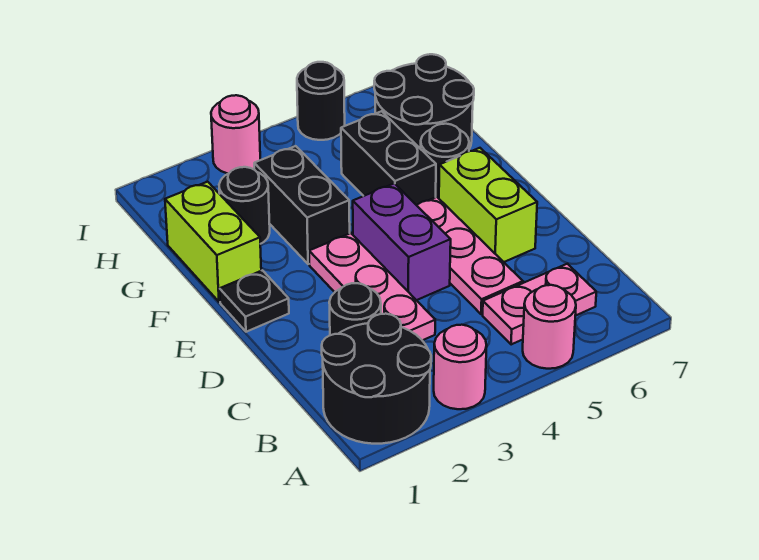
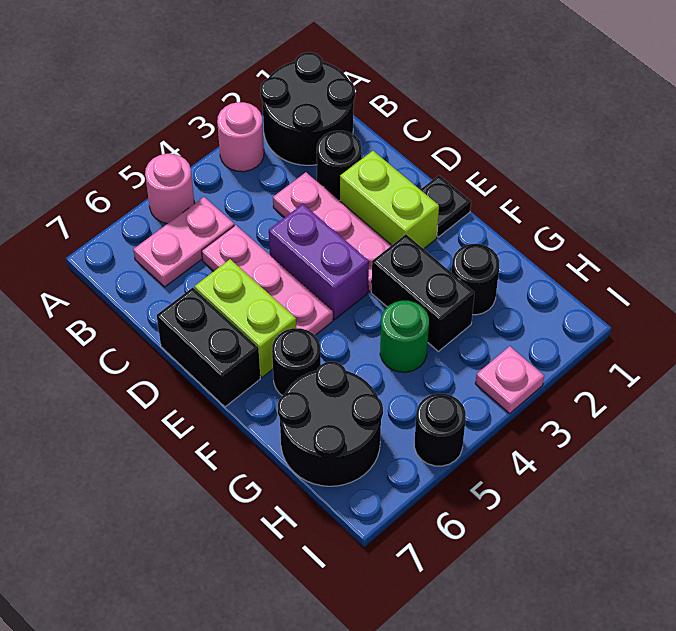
lime 1x2 brick [165,182,261,302] -> lime 1x2 brick moved to [340,151,439,249]
black 1x2 brick [341,111,436,205] -> black 1x2 brick moved to [157,288,260,407]
none -> green 1x1 round brick [380,301,429,372]
pink 1x1 round brick [211,95,260,174] -> pink 1x1 plate [475,346,544,413]

